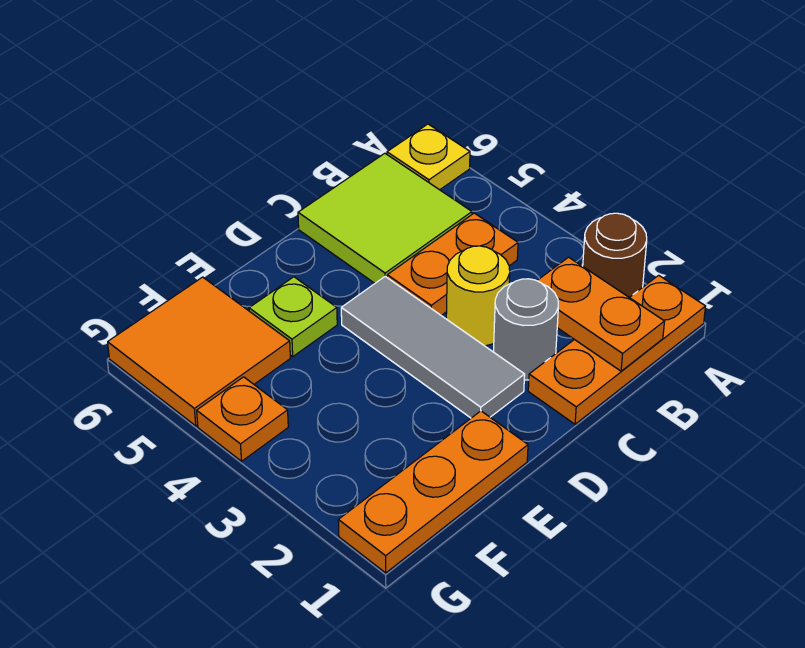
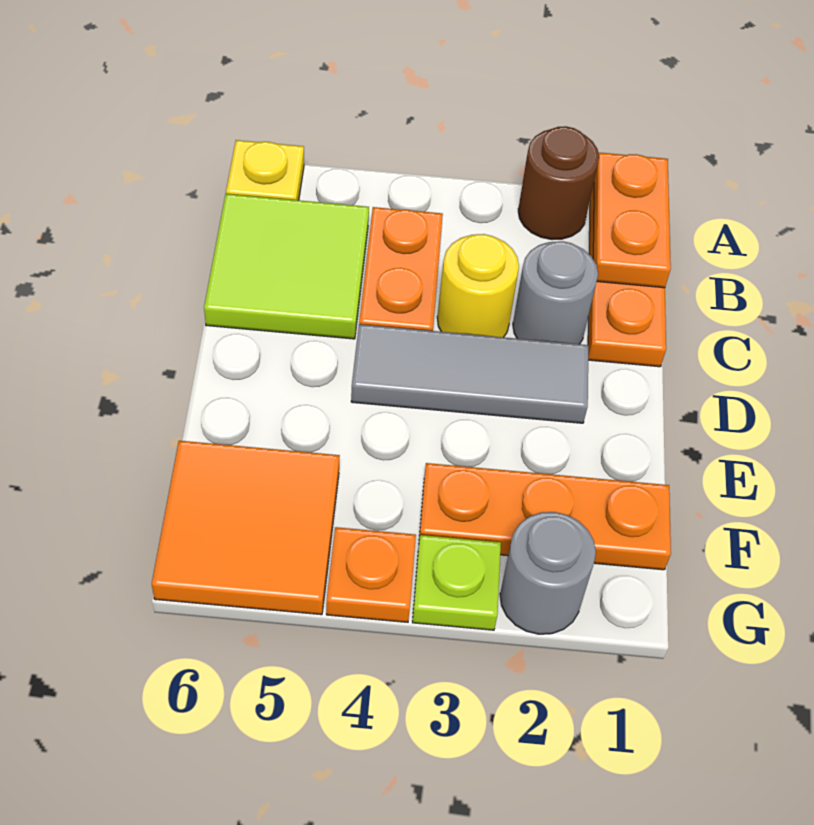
orange 1x2 plate [537,257,665,371] -> orange 1x2 plate turned to [593,152,671,288]
orange 1x3 plate [338,411,528,573] -> orange 1x3 plate turned to [419,463,671,570]
lime 1x1 plate [249,277,337,356] -> lime 1x1 plate moved to [412,535,501,630]
none -> grey 1x1 round brick [500,512,596,634]

